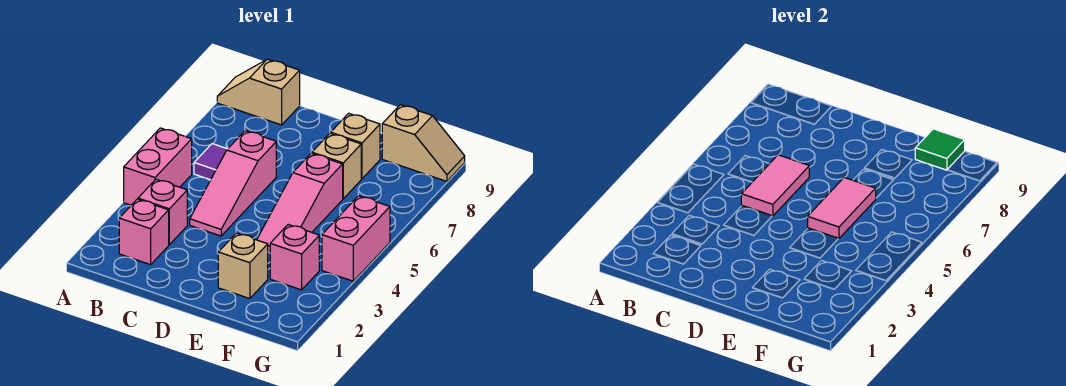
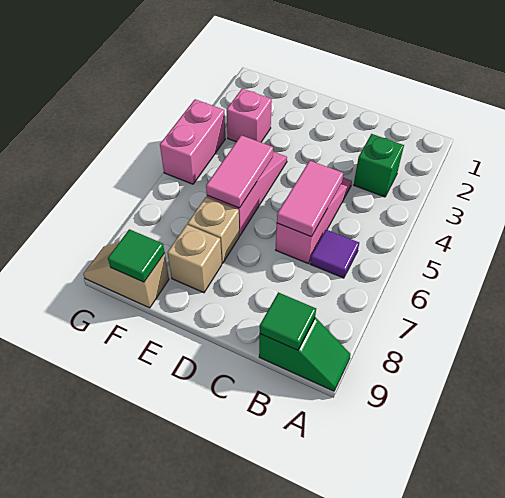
pink 1x2 brick [124,128,192,205] -> none
tan 1x2 slope [217,59,300,125] -> green 1x2 slope [259,318,351,391]
pink 1x1 brick [119,199,169,265] -> none
pink 1x1 brick [138,179,187,245] -> green 1x1 brick [354,134,404,197]
none -> green 1x1 tile [260,292,316,350]
tan 1x1 brick [218,233,268,299] -> none

